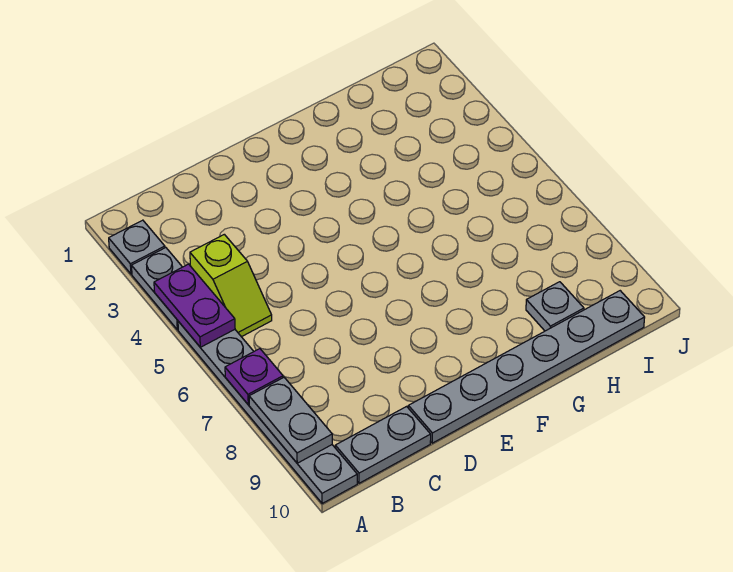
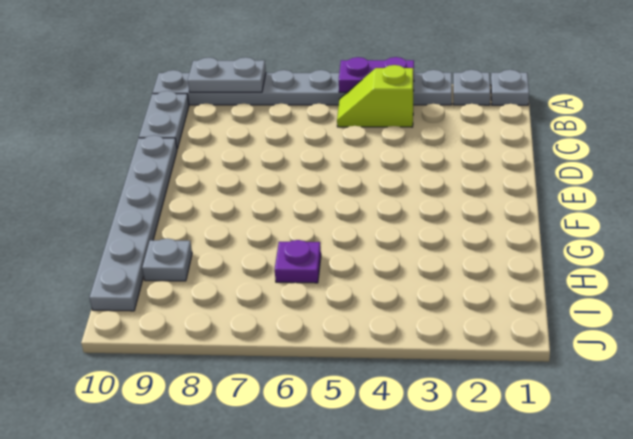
none -> grey 1x1 plate [491,70,529,105]
purple 1x1 plate [225,349,283,405] -> purple 1x1 plate moved to [275,240,321,283]

